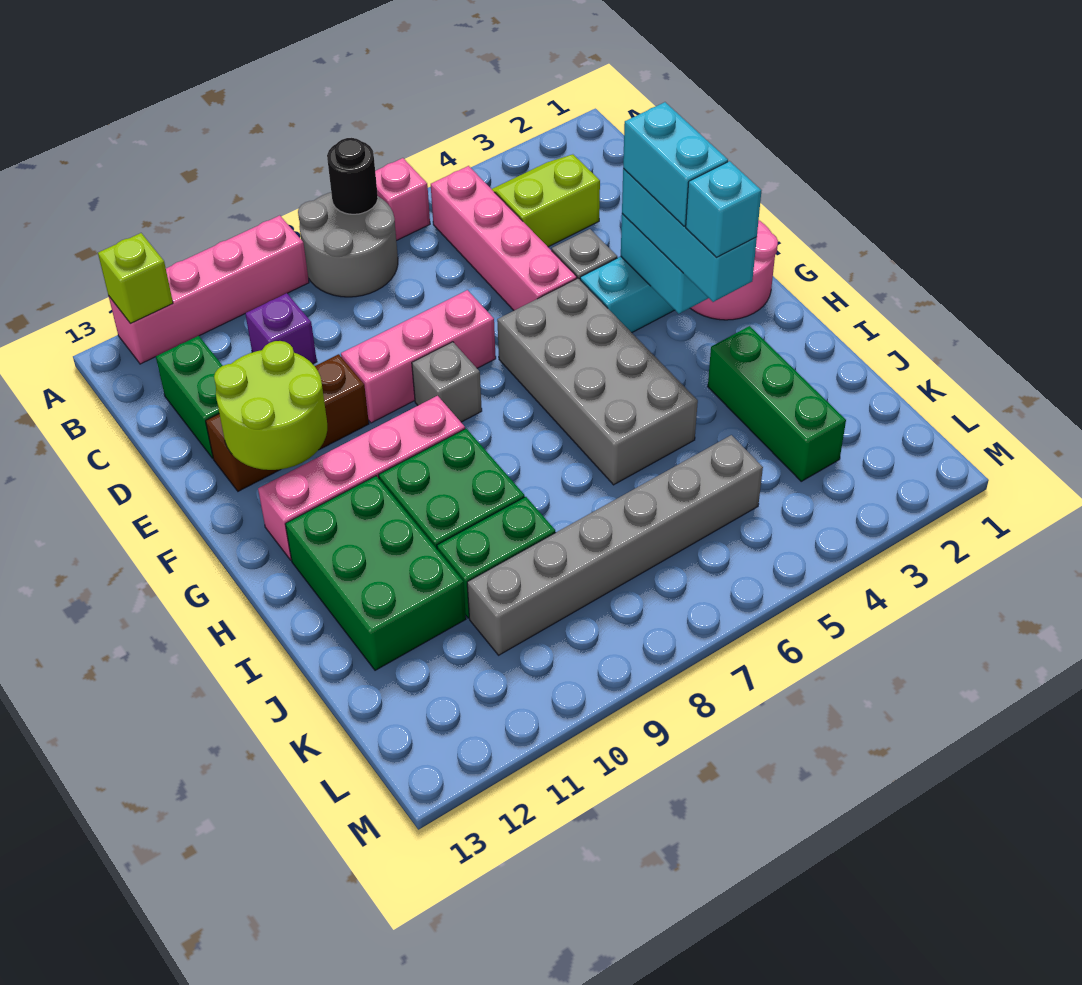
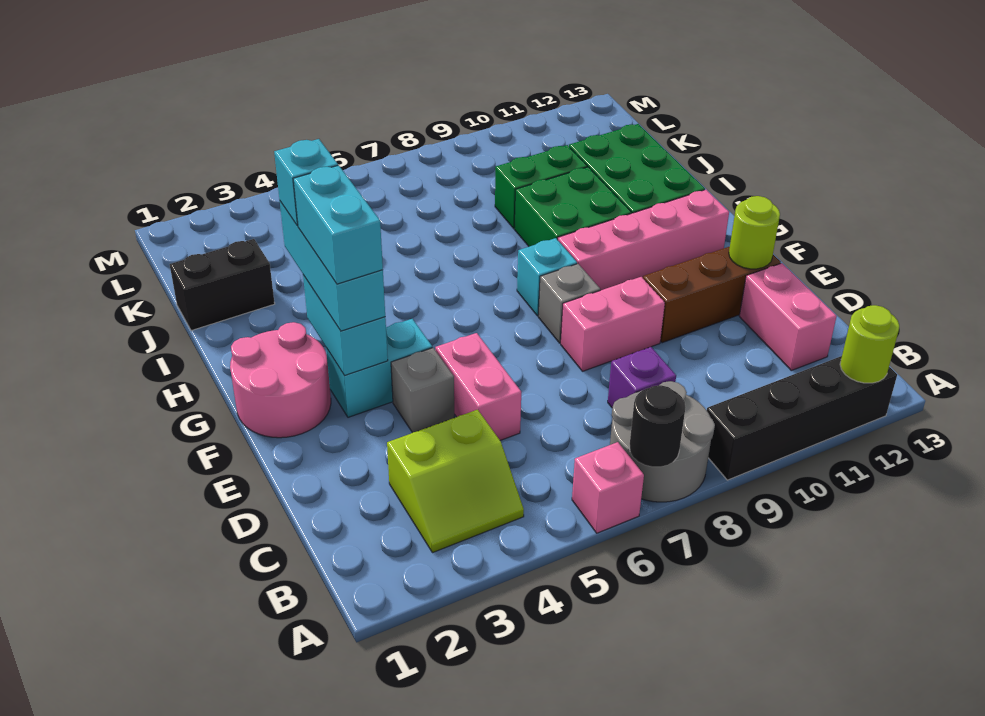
pink 1x4 brick [109,215,309,364] -> black 1x4 brick [707,356,897,480]
lime 1x1 brick [98,233,173,324] -> lime 1x1 round brick [840,305,899,383]
pink 1x4 brick [431,166,577,310] -> pink 1x2 brick [435,333,521,440]
purple 1x1 brick [245,293,317,364] -> purple 1x1 brick moved to [608,347,676,407]
green 1x2 brick [156,336,223,458] -> pink 1x2 brick [739,263,837,371]
pink 1x3 brick [341,290,496,423] -> pink 1x2 brick [561,277,665,371]
lime 2x2 round brick [214,341,327,470] -> lime 1x1 round brick [729,196,780,269]
grey 2x4 brick [497,278,698,485] -> none
none -> cyan 1x1 brick [517,238,577,316]
green 1x3 brick [708,326,846,481] -> none
none -> black 1x2 brick [170,239,275,331]
grey 1x6 brick [467,435,763,655] -> none

